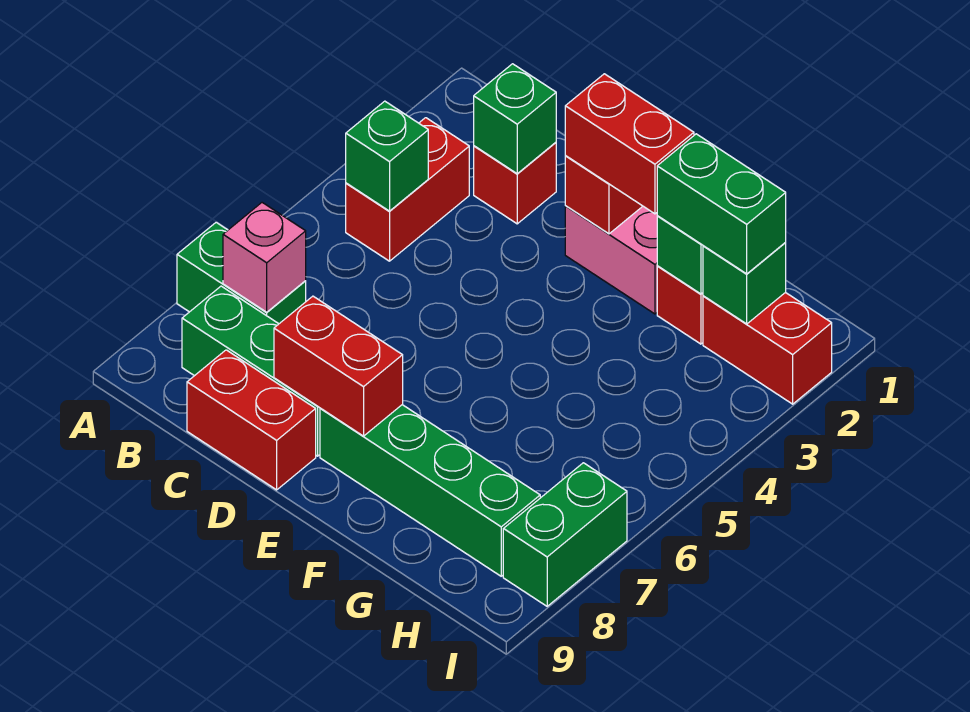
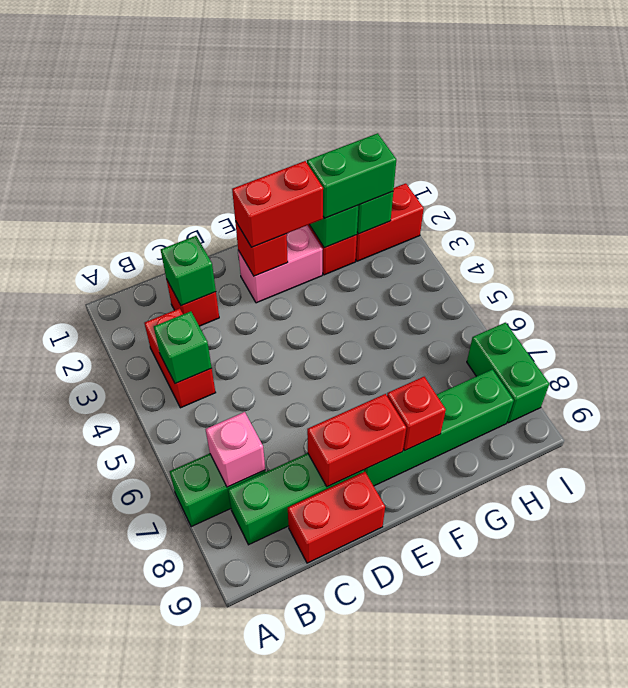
none -> red 1x1 brick [387,377,446,450]

